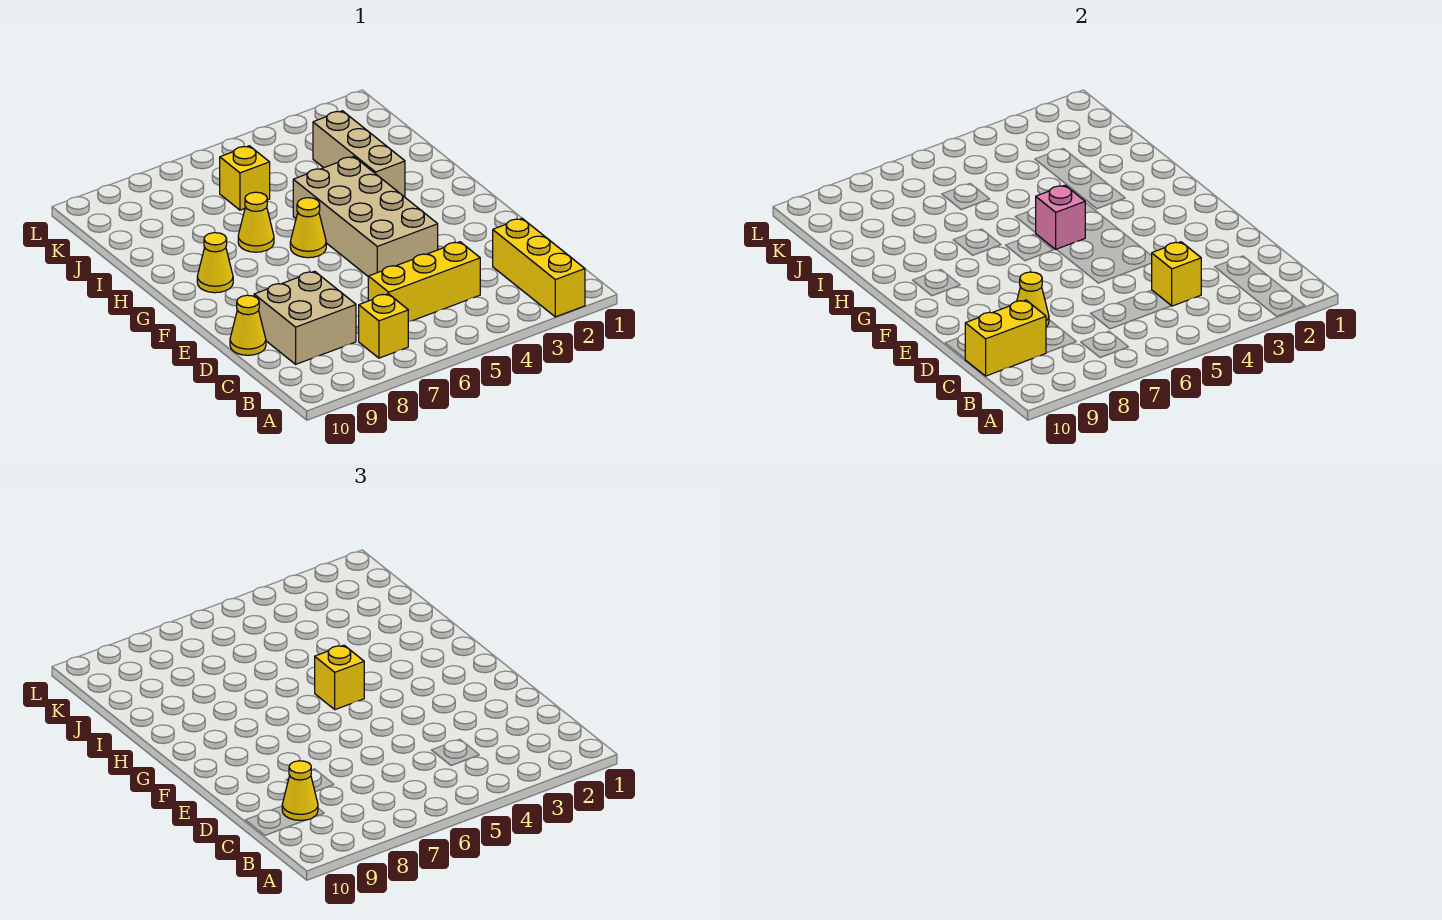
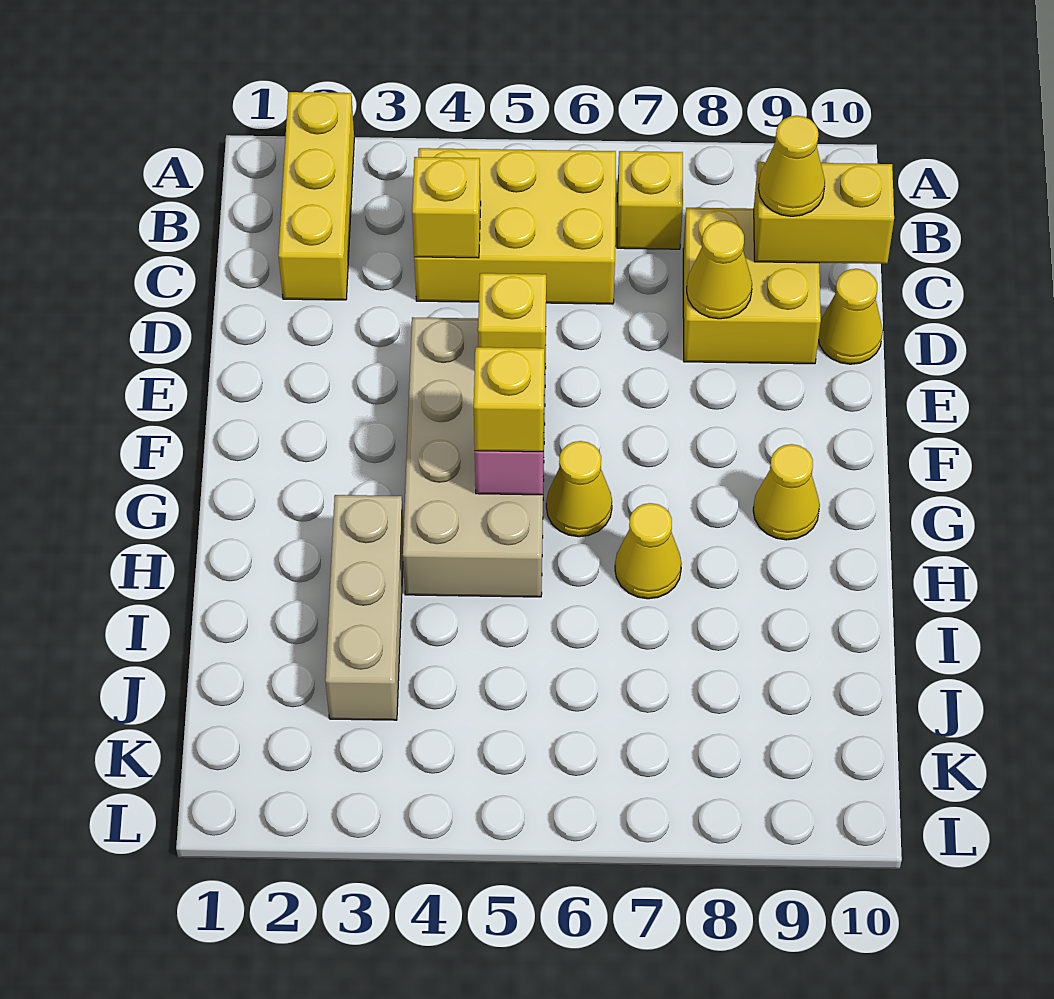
yellow 1x3 brick [368,242,480,322] -> yellow 2x3 brick [414,148,616,304]
tan 2x2 brick [254,271,356,364] -> yellow 2x2 brick [683,208,821,364]
yellow 1x1 brick [220,146,270,210] -> yellow 1x1 brick moved to [478,273,546,375]

